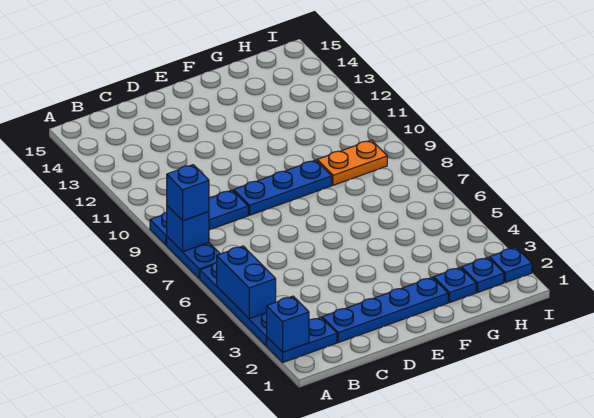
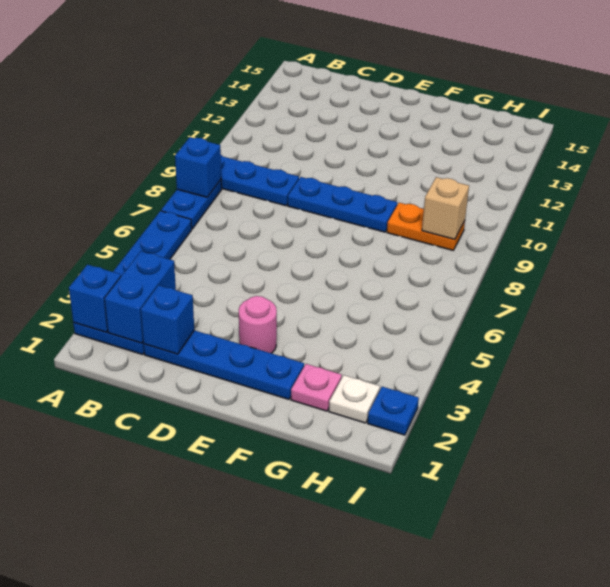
blue 1x2 brick [217,246,276,319] -> blue 1x2 brick moved to [105,251,176,343]
blue 1x1 brick [167,165,209,221] -> blue 1x1 brick moved to [141,285,194,354]
none -> pink 1x1 round brick [239,296,277,353]
blue 1x1 plate [434,267,476,302] -> pink 1x1 plate [291,364,342,411]
blue 1x1 plate [462,257,504,292] -> white 1x1 plate [329,375,380,423]
none -> tan 1x1 brick [422,177,469,239]

